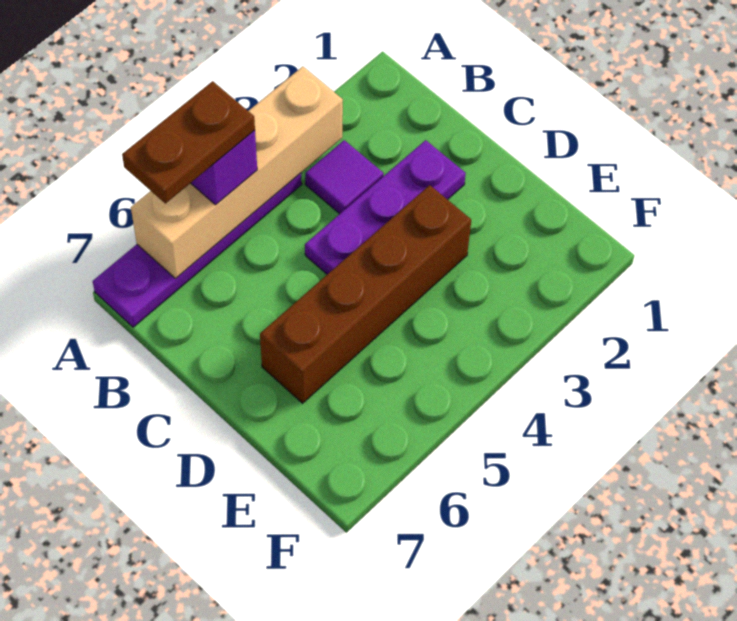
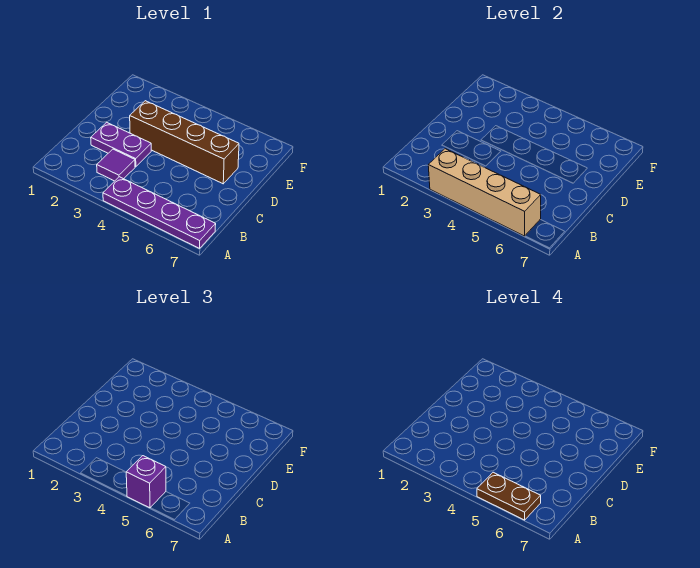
purple 1x3 plate [305,140,466,274] -> purple 1x2 plate [91,122,151,167]

